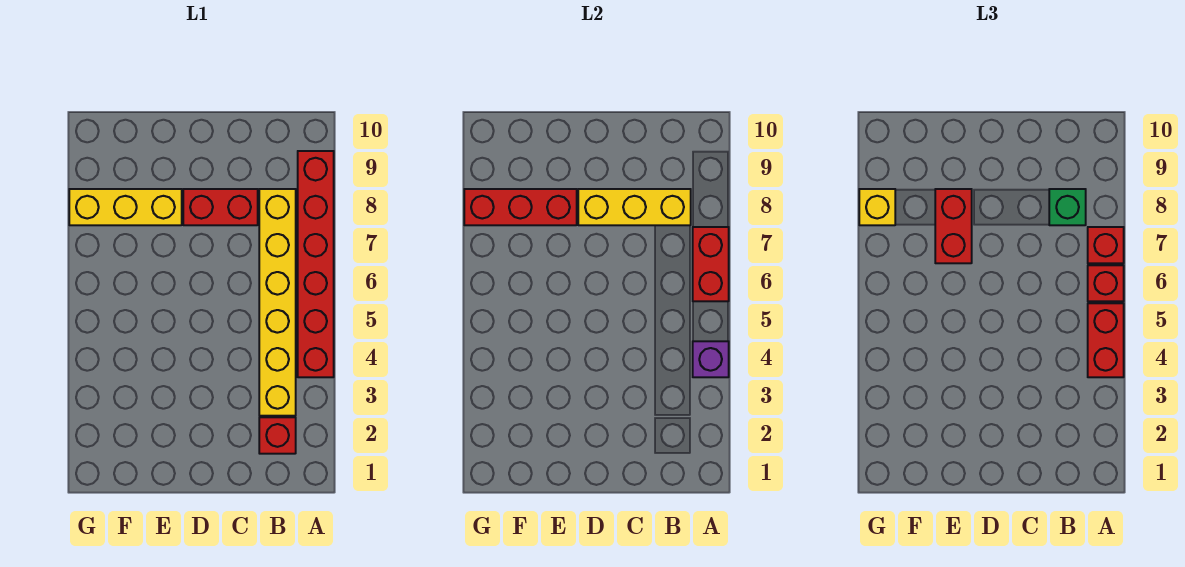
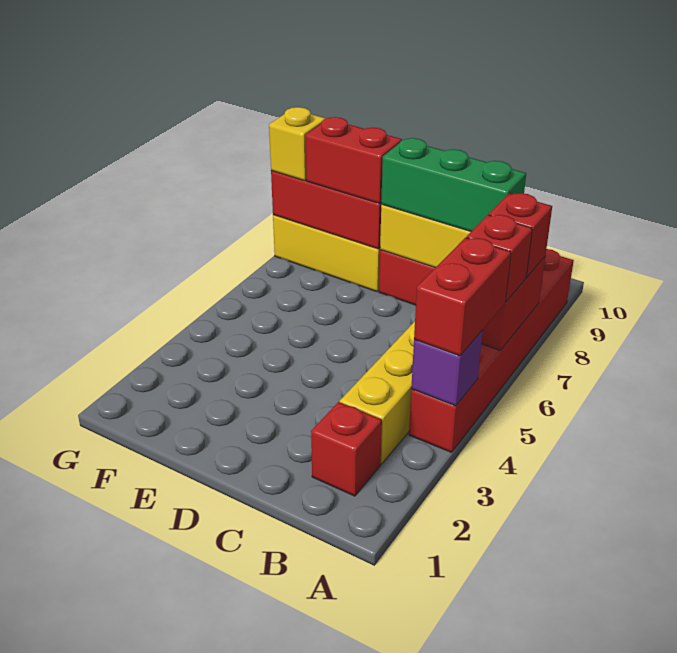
green 1x1 brick [1049,189,1086,225] -> green 1x3 brick [381,138,526,232]
red 1x2 brick [935,189,972,263] -> red 1x2 brick turned to [306,117,402,204]

